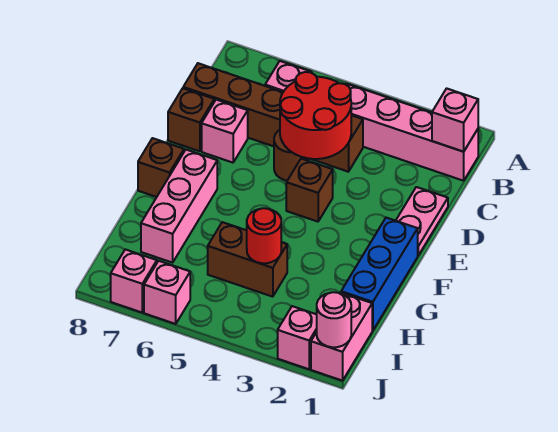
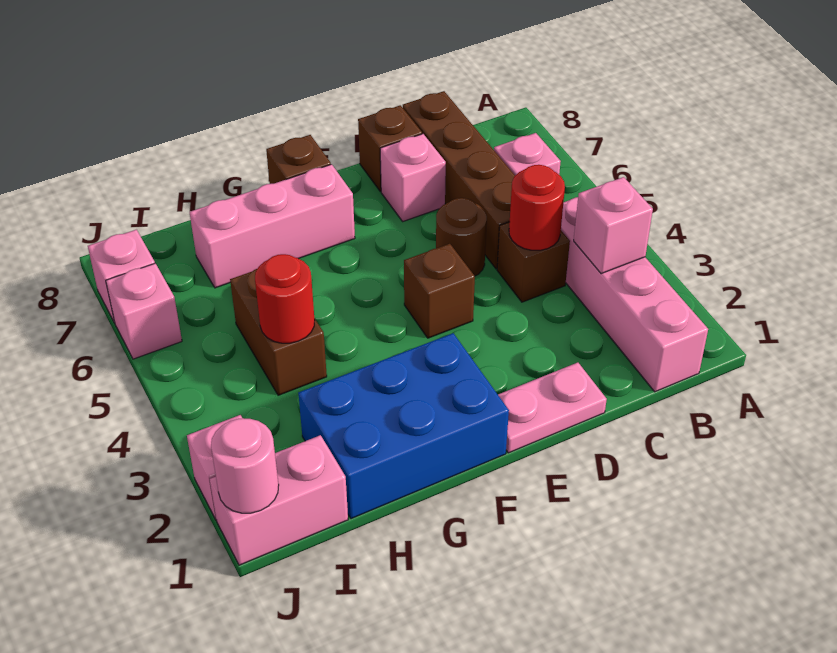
pink 1x1 brick [432,88,478,152] -> pink 1x1 brick moved to [574,177,653,274]
red 2x2 round brick [280,72,351,159] -> red 1x1 round brick [509,165,565,250]
blue 1x3 brick [341,218,418,331] -> blue 2x3 brick [298,333,509,519]

